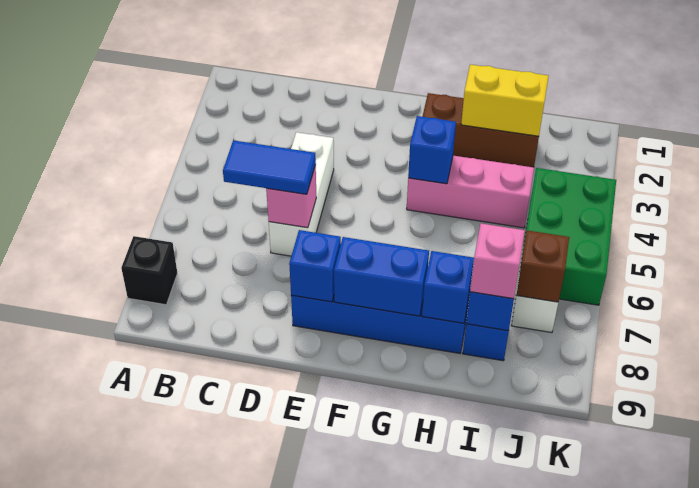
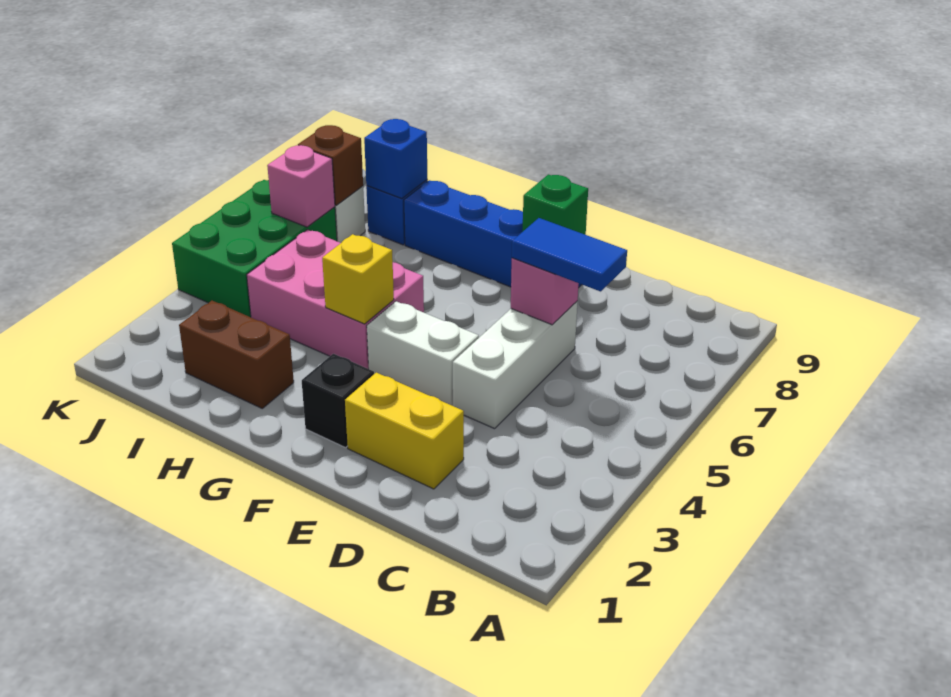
black 1x1 brick [121,236,177,305] -> black 1x1 brick moved to [302,354,374,448]
none -> white 1x2 brick [367,301,479,406]
blue 1x1 brick [289,230,341,302] -> green 1x1 brick [522,174,588,235]
blue 1x2 brick [334,237,429,316] -> none
brown 1x3 brick [422,93,539,167] -> brown 1x2 brick [179,301,294,408]
pink 1x3 brick [407,156,534,228] -> pink 2x3 brick [247,230,424,369]
blue 1x1 brick [408,116,456,184] -> yellow 1x1 brick [322,234,394,324]
yellow 1x2 brick [461,65,548,136] -> yellow 1x2 brick moved to [345,373,464,489]
blue 1x1 brick [422,251,474,323] -> none
pink 1x1 brick [470,223,525,299] -> pink 1x1 brick moved to [267,145,335,227]

